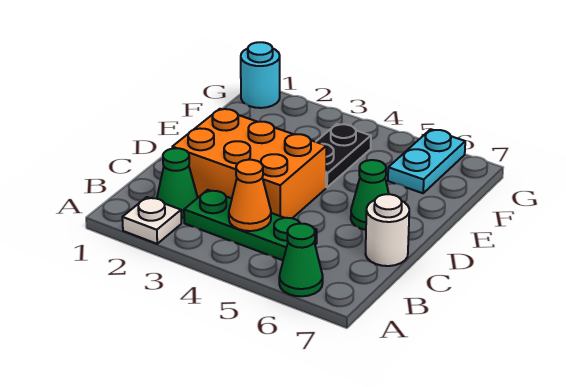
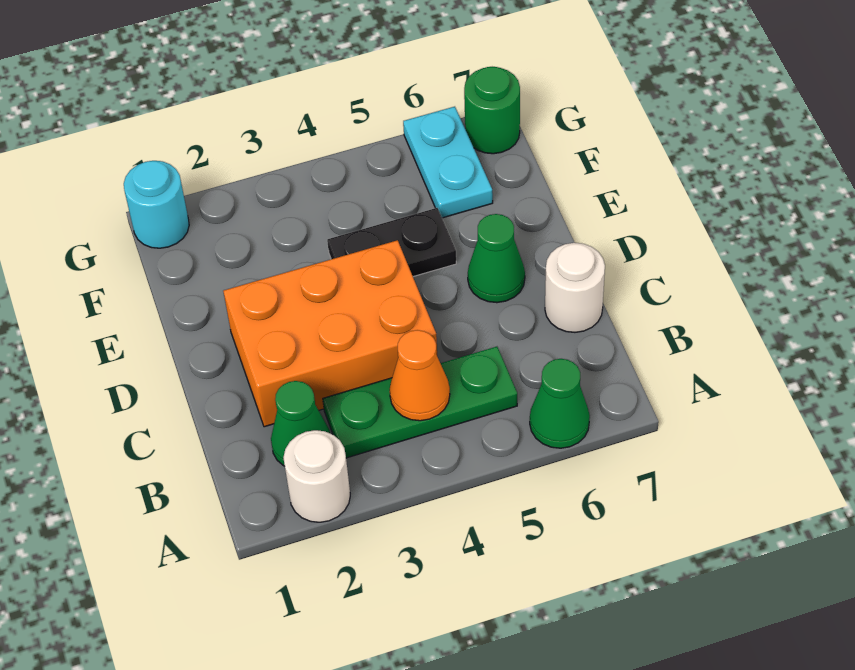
white 1x1 plate [122,197,181,244] -> white 1x1 round brick [283,430,350,522]
black 1x2 plate [316,124,371,187] -> black 1x2 plate turned to [327,208,456,277]
none -> green 1x1 round brick [464,67,520,154]

